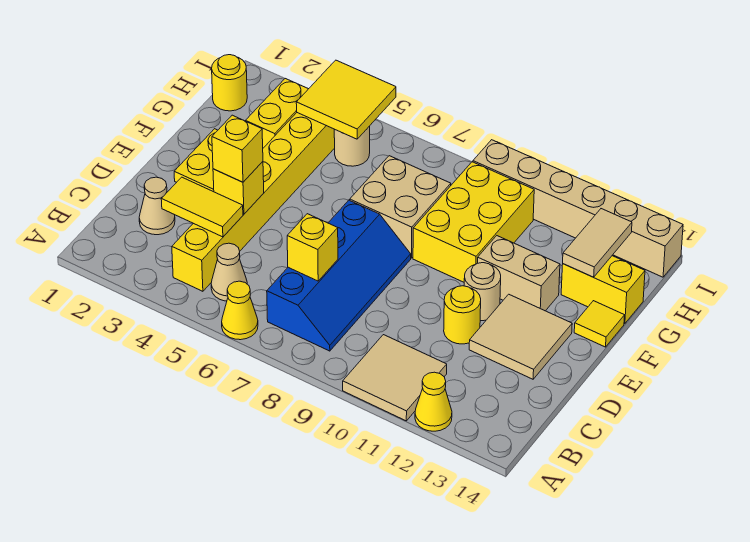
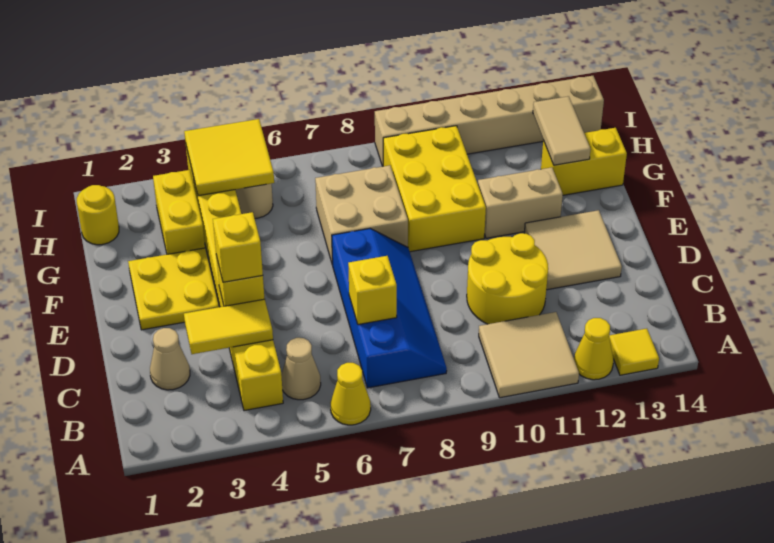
yellow 1x1 round brick [444,286,481,344] -> yellow 2x2 round brick [467,233,548,324]
tan 1x1 round brick [464,263,501,321] -> none
yellow 1x1 tile [574,301,625,347] -> yellow 1x1 tile moved to [609,329,659,375]

